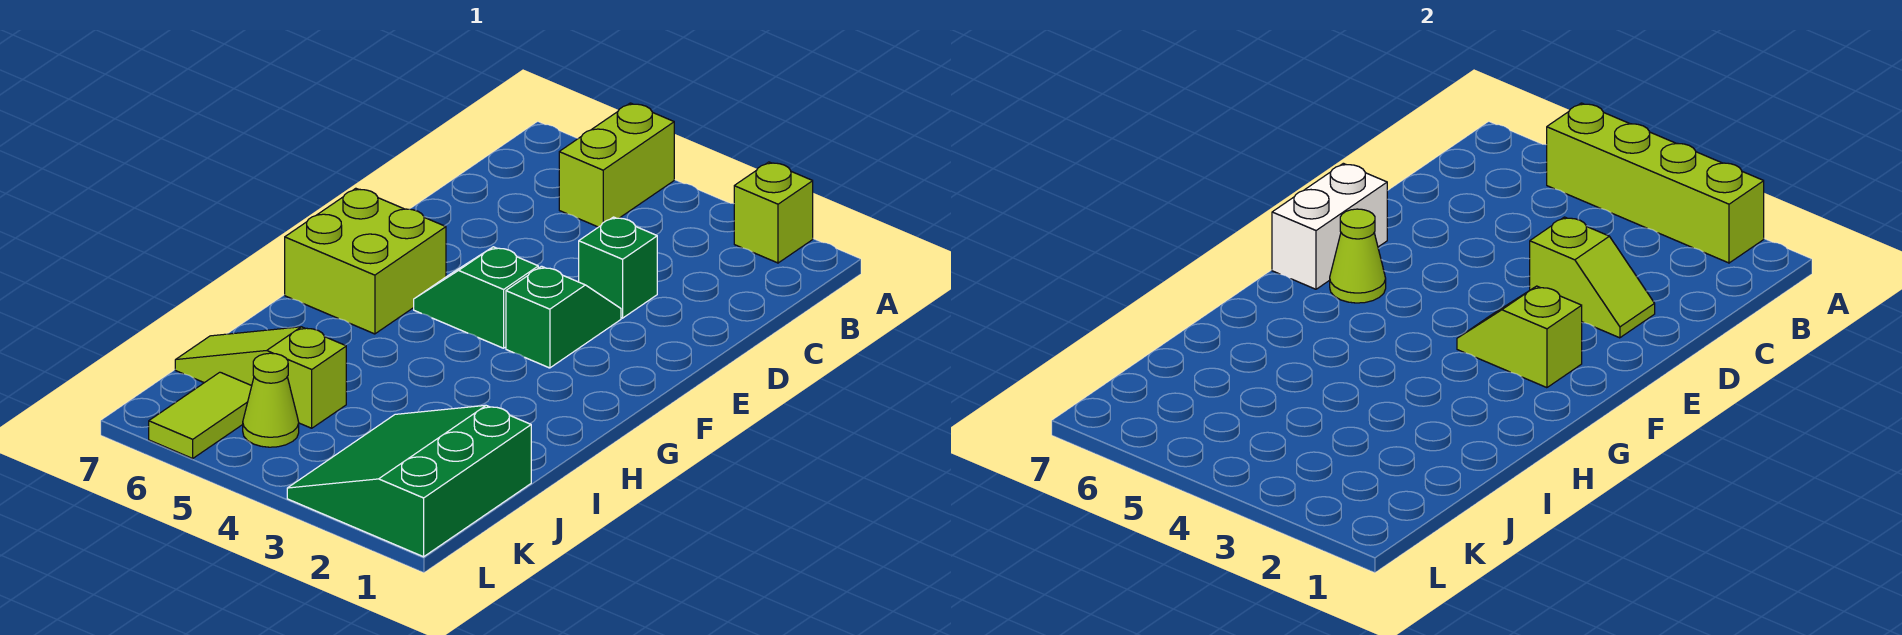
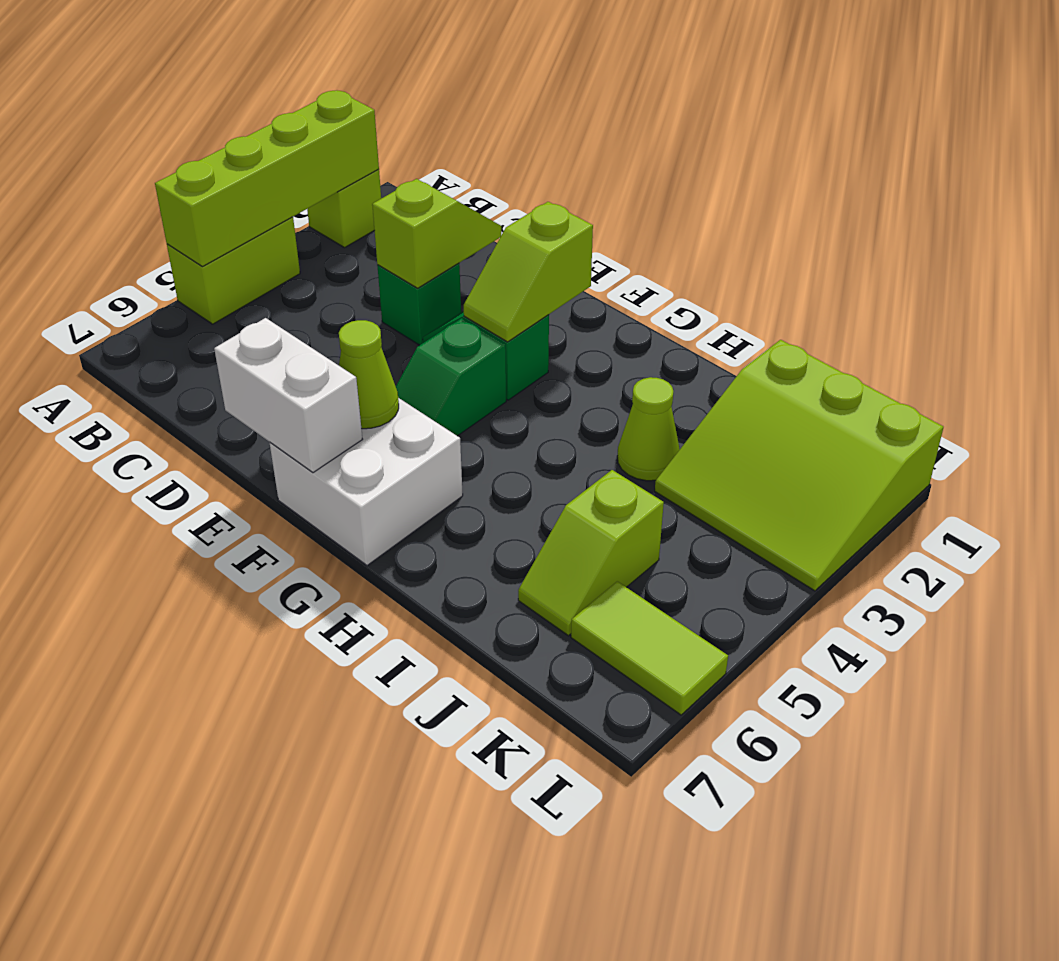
lime 1x2 brick [559,103,674,227] -> lime 1x2 brick turned to [167,217,300,324]
lime 2x2 brick [285,188,446,334] -> white 2x2 brick [270,398,463,566]
green 3x3 slope [287,405,531,557] -> lime 3x3 slope [655,340,943,591]
lime 1x3 slope [175,327,346,428] -> lime 1x2 slope [518,470,664,636]
lime 1x1 cone [243,353,299,447] -> lime 1x1 cone moved to [617,377,680,481]

